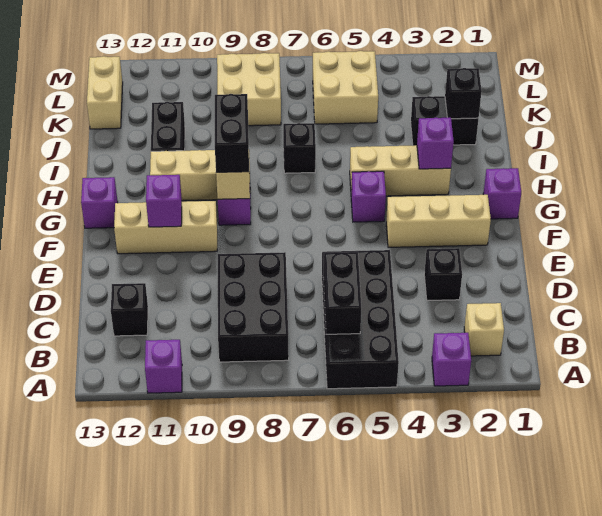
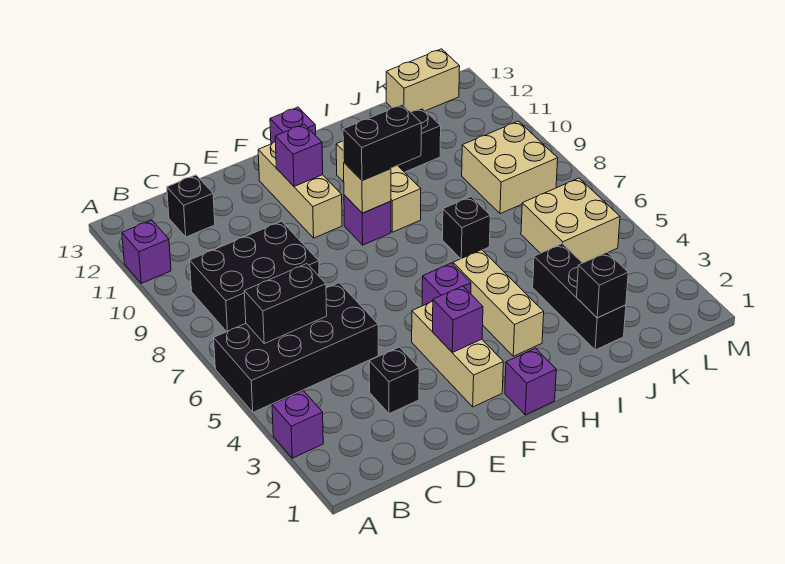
tan 1x1 brick [464,303,504,356] -> none
purple 1x1 brick [417,117,454,169] -> purple 1x1 brick moved to [433,286,483,352]
black 1x2 brick [411,96,479,146] -> black 1x3 brick [533,244,626,350]

